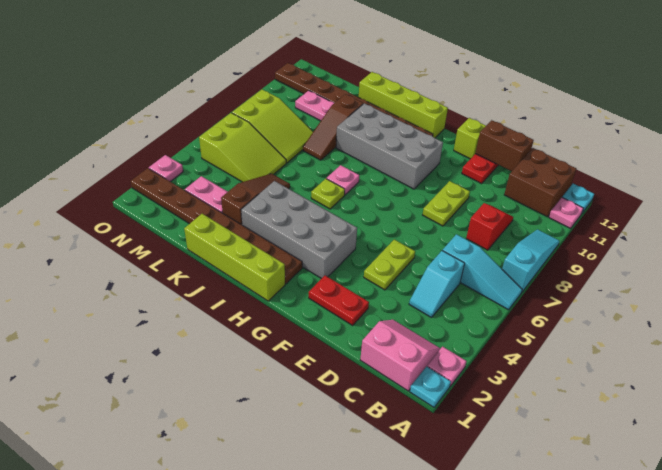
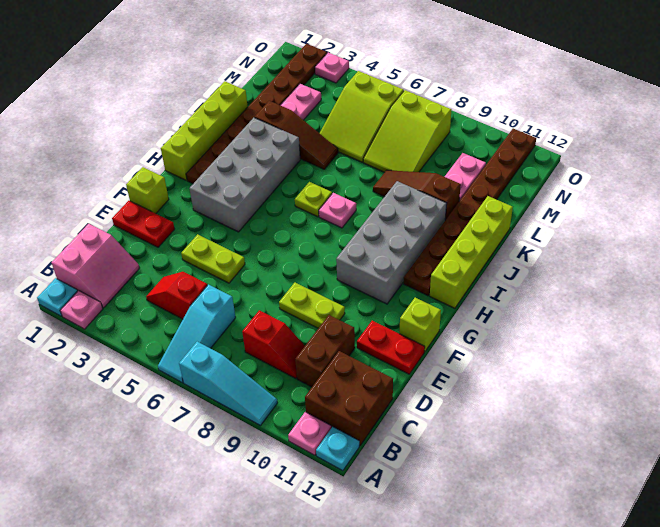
cyan 1x2 slope [409,251,465,318] -> red 1x2 slope [146,272,207,319]
brown 1x2 brick [475,120,534,171] -> brown 1x2 brick moved to [295,315,355,387]
red 1x2 plate [309,276,369,325] -> red 1x2 plate turned to [112,201,174,247]
none -> lime 1x1 brick [126,167,169,214]

